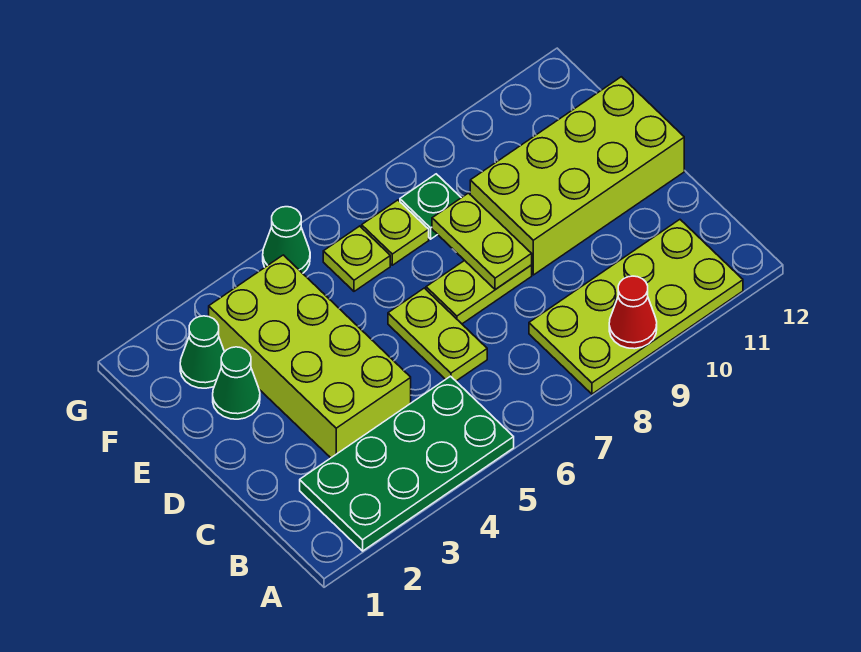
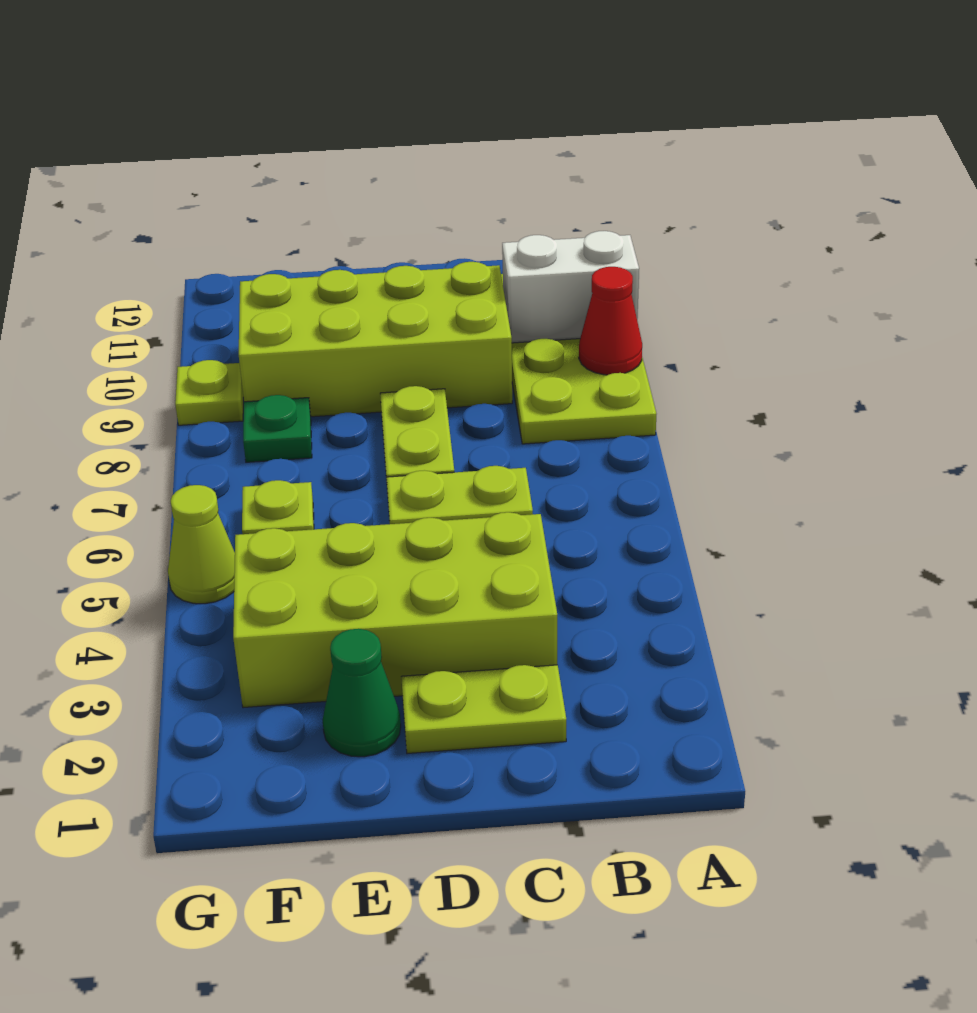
green 2x4 plate [300,376,514,551] -> none
none -> white 1x2 brick [502,231,639,343]
lime 1x2 plate [432,193,532,290] -> lime 1x2 plate moved to [401,665,566,754]
lime 2x4 brick [470,77,684,275] -> lime 2x4 brick turned to [239,262,512,417]
green 1x1 cone [180,316,224,388] -> none
lime 1x1 plate [362,200,429,265] -> lime 1x1 plate moved to [175,360,243,425]
green 1x1 cone [263,207,310,273] -> lime 1x1 cone [168,485,235,604]

